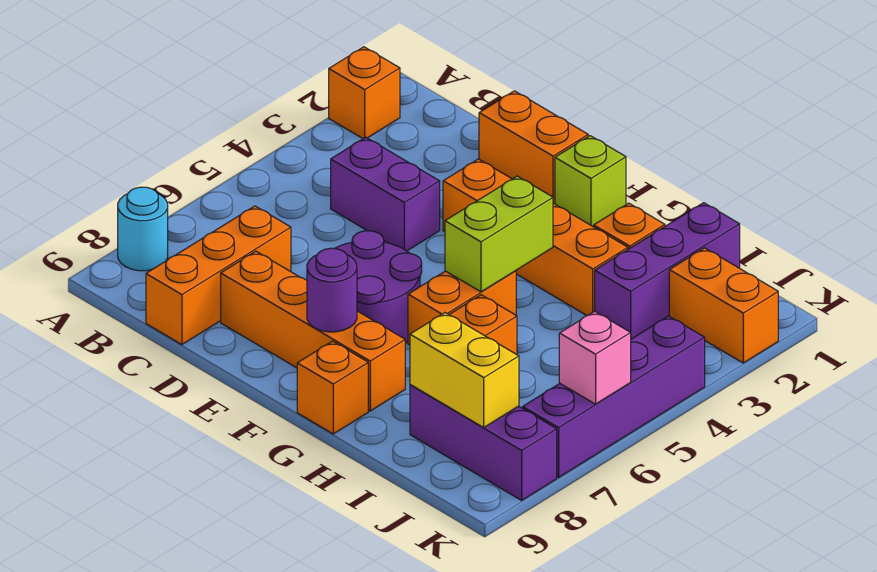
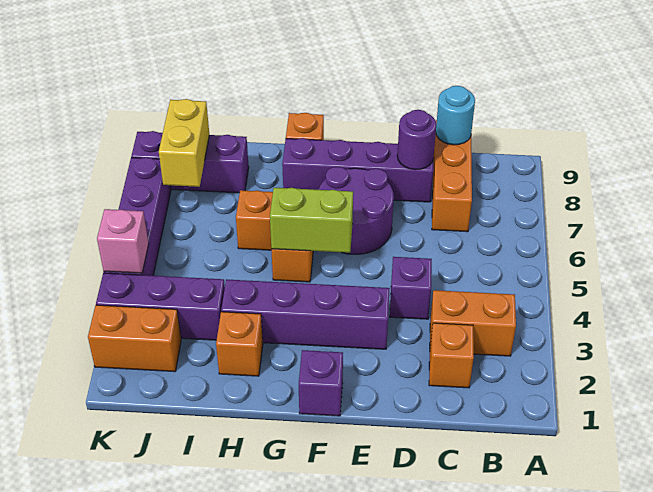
orange 1x1 brick [329,47,400,139] -> orange 1x1 brick moved to [429,323,474,388]
cyan 1x1 round brick [118,187,168,271] -> cyan 1x1 round brick moved to [436,86,475,145]
purple 1x2 brick [331,137,440,251] -> purple 1x1 brick [390,257,432,319]
orange 1x2 brick [479,91,588,204] -> orange 1x2 brick moved to [430,290,516,356]
orange 1x4 brick [221,251,405,411] -> purple 1x4 brick [282,138,433,202]
orange 1x4 brick [443,159,628,315] -> purple 1x4 brick [221,279,390,349]
lime 1x1 brick [555,136,626,227] -> purple 1x1 brick [299,350,343,416]
purple 1x1 round brick [307,248,357,332] -> purple 1x1 round brick moved to [397,110,436,170]
lime 1x2 brick [445,176,553,292] -> lime 1x2 brick turned to [270,188,353,253]
purple 1x3 brick [595,203,740,339] -> purple 1x3 brick turned to [96,273,225,340]
yellow 1x2 brick [410,313,519,427] -> yellow 1x2 brick turned to [159,99,209,187]
pink 1x1 brick [559,311,631,404] -> pink 1x1 brick moved to [97,209,149,273]

